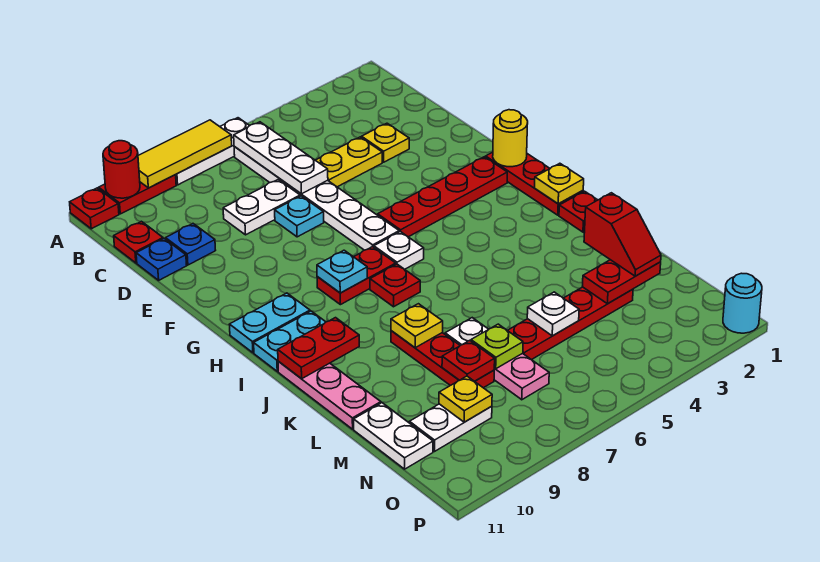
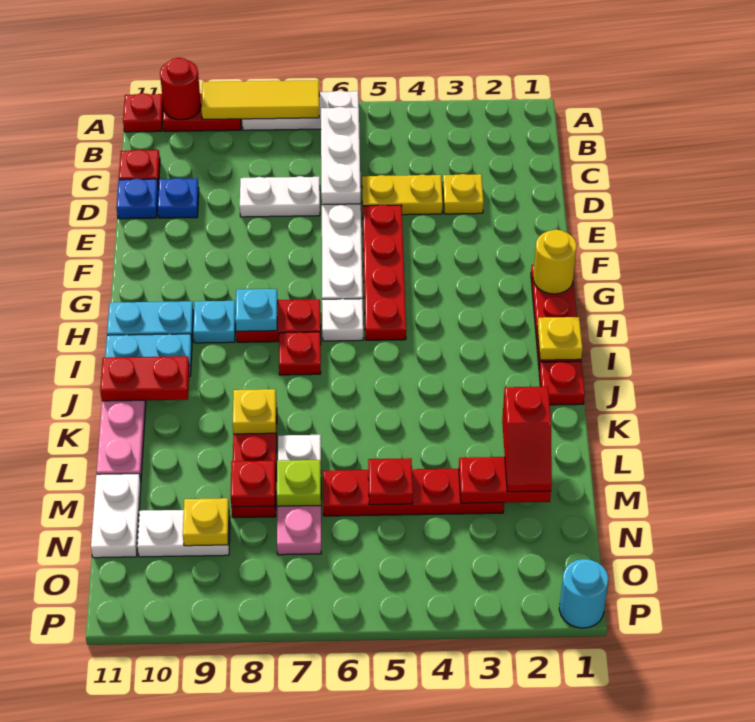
cyan 1x1 plate [275,196,324,237] -> cyan 1x1 plate moved to [193,301,236,343]
red 1x4 plate [378,157,507,237] -> red 1x4 plate turned to [363,205,406,340]
white 1x1 plate [527,292,579,336] -> red 1x1 plate [368,458,413,505]

